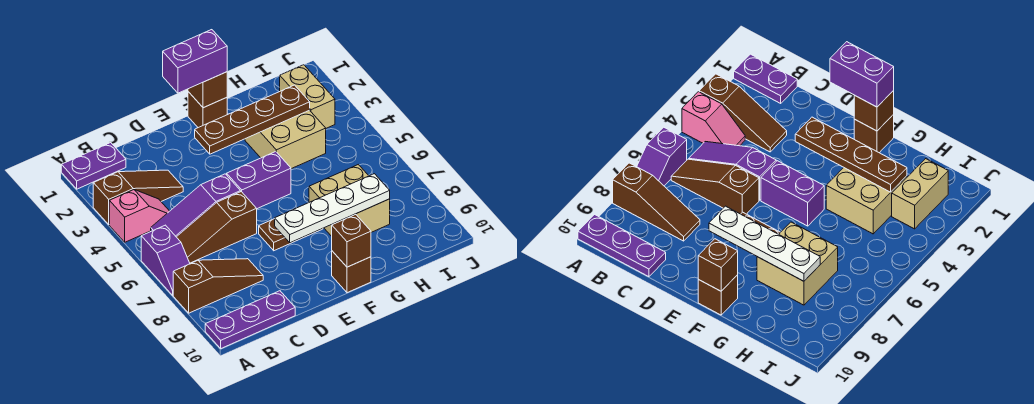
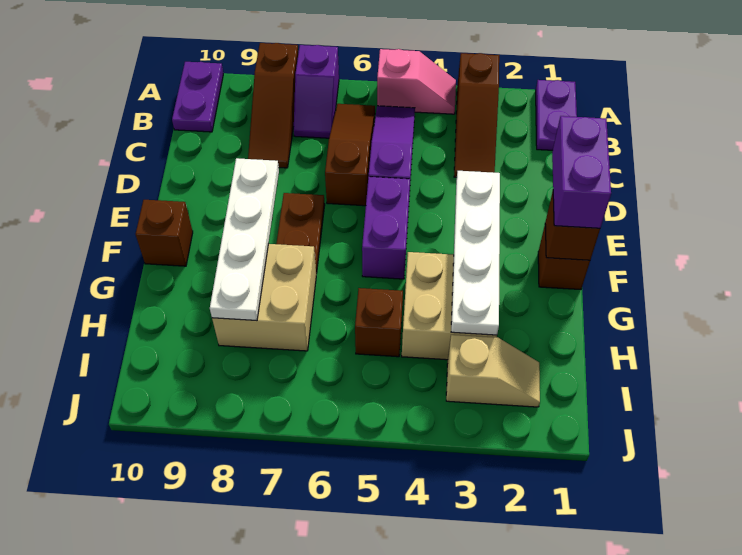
pink 1x2 slope [109,190,169,242] -> pink 1x2 slope turned to [377,49,456,114]
purple 1x2 slope [141,225,190,295] -> purple 1x2 slope turned to [294,45,339,138]
purple 1x3 plate [205,291,295,348] -> purple 1x2 plate [172,62,223,132]
brown 1x4 plate [195,85,310,154] -> white 1x4 plate [451,171,500,335]
brown 1x1 brick [332,215,371,267] -> brown 1x1 brick moved to [355,288,403,357]
tan 1x2 brick [280,65,335,128] -> tan 1x2 slope [446,335,540,407]

